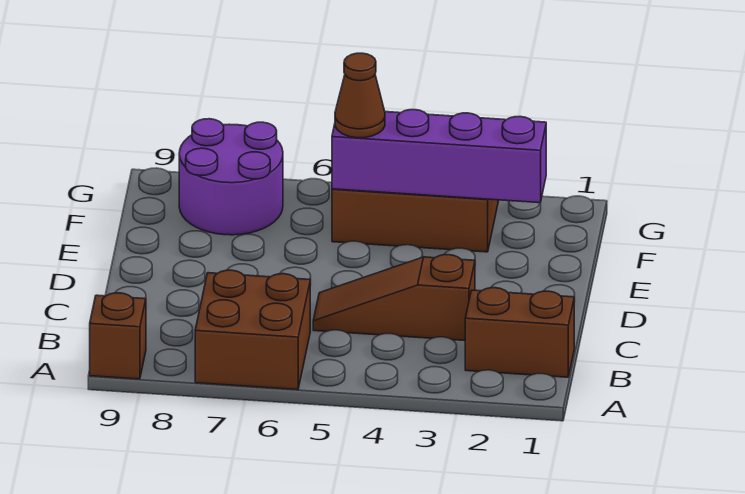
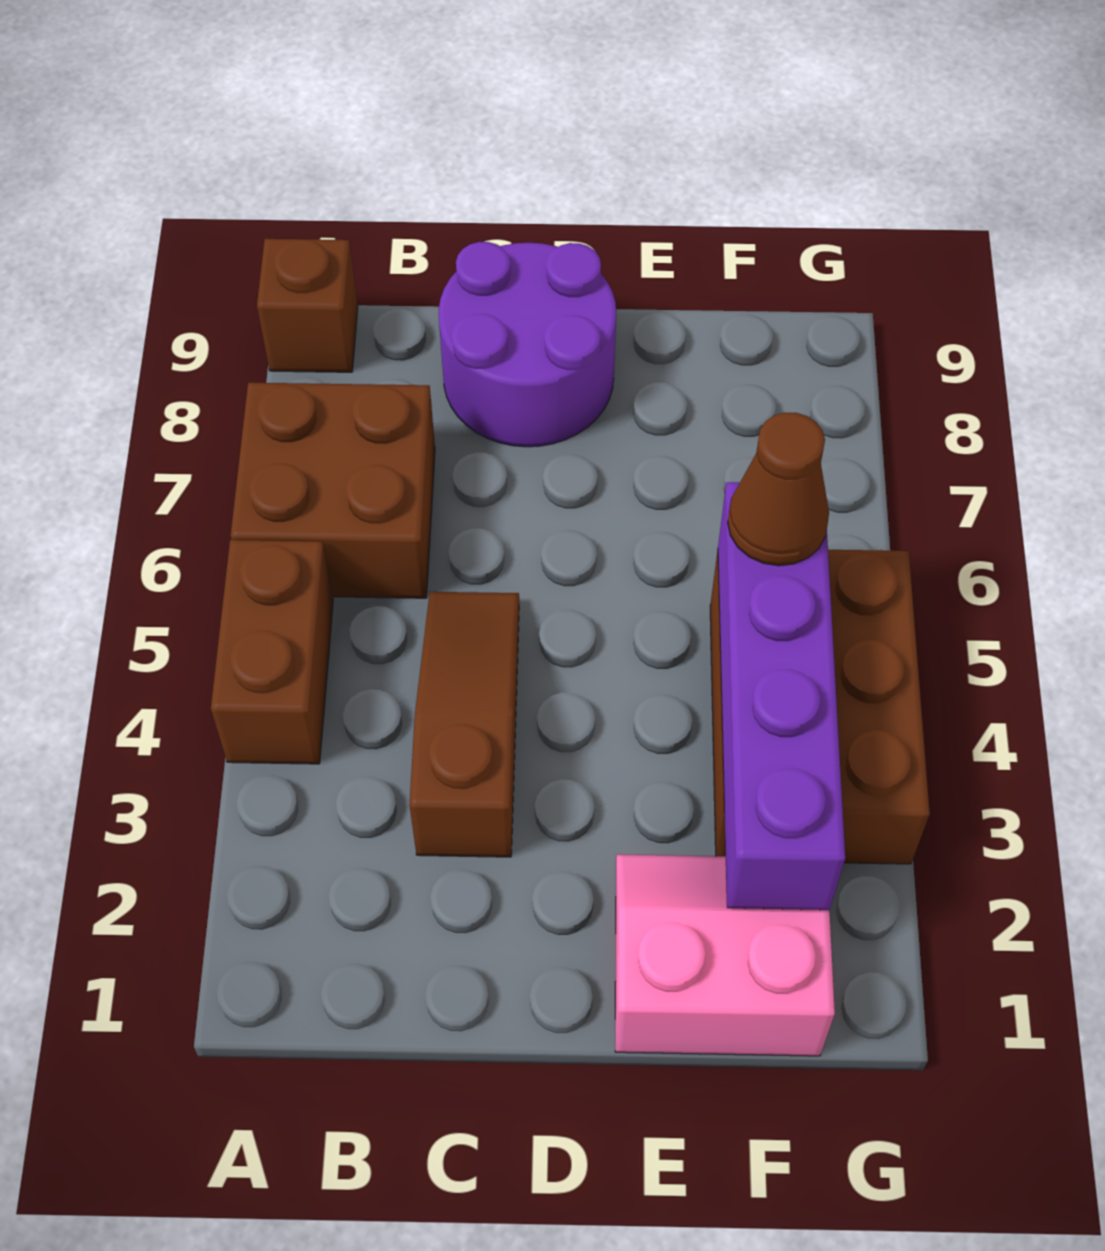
brown 1x2 brick [465,288,574,377] -> brown 1x2 brick moved to [211,540,333,764]
none -> pink 2x2 slope [615,854,835,1056]
purple 2x2 round brick [179,119,283,235] -> purple 2x2 round brick moved to [439,242,616,447]

